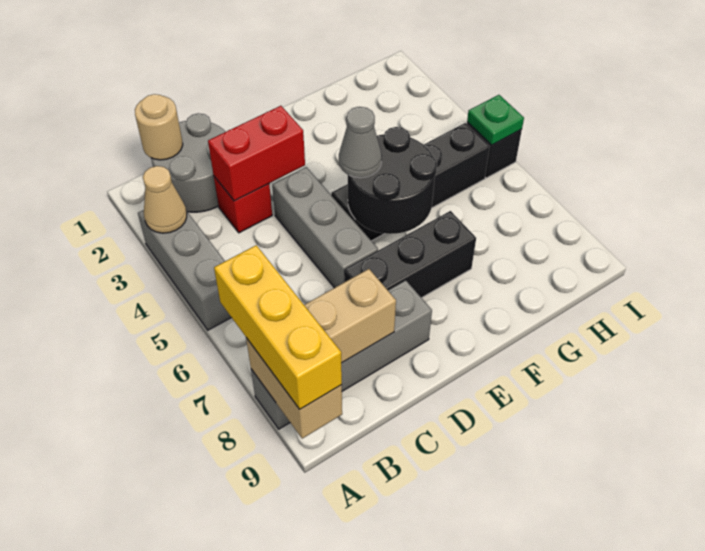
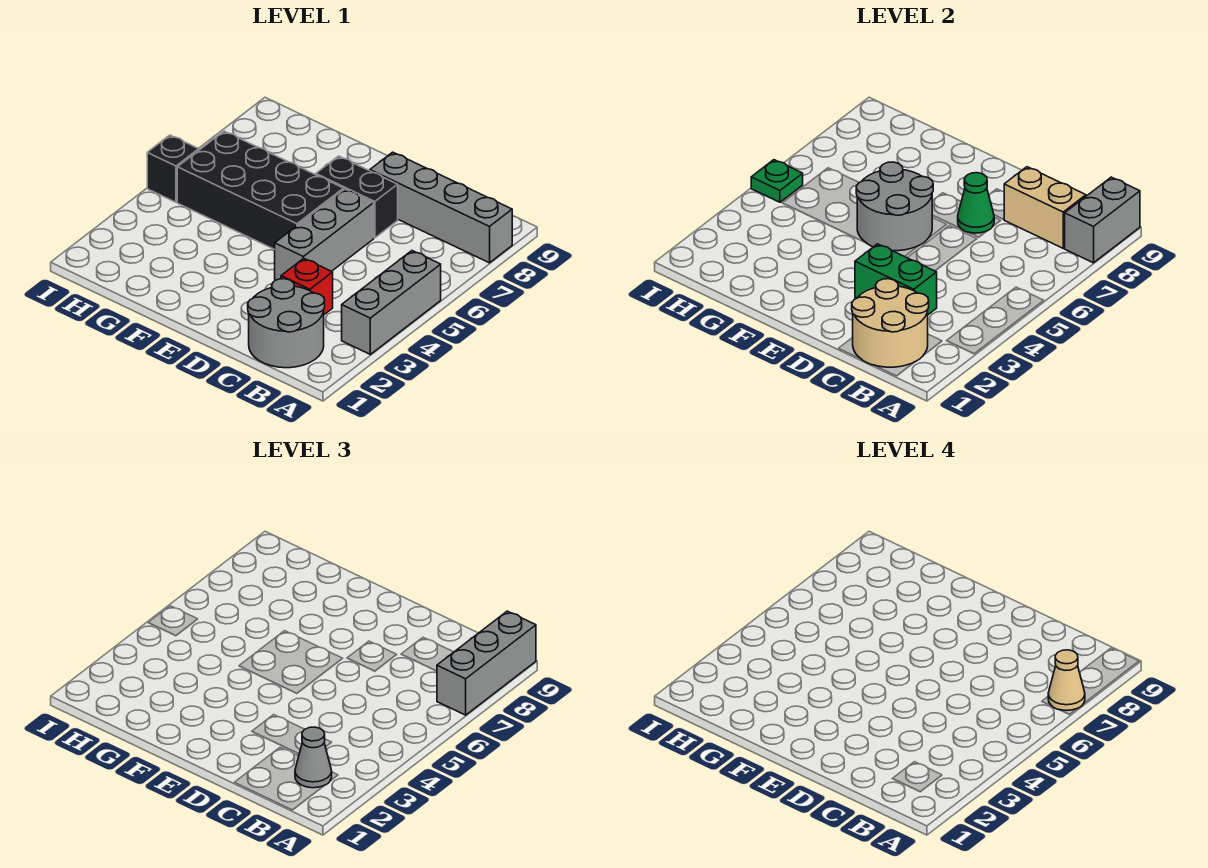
tan 1x1 cone [143,166,187,233] -> tan 1x1 cone moved to [1048,650,1085,710]
yellow 1x3 brick [214,245,342,409] -> grey 1x3 brick [437,611,536,715]
tan 1x2 brick [246,338,342,439] -> grey 1x2 brick [1064,177,1140,263]
tan 1x1 round brick [135,94,183,160] -> tan 2x2 round brick [852,279,929,367]
red 1x2 brick [208,106,305,201] -> green 1x2 brick [855,244,937,315]
black 1x3 brick [344,211,476,298] -> black 1x2 brick [316,156,398,238]
none -> green 1x1 cone [958,173,994,233]
black 1x4 brick [331,123,490,241] -> black 2x4 brick [177,131,344,250]
black 2x2 round brick [348,127,437,234] -> grey 2x2 round brick [856,162,933,251]
grey 1x1 cone [339,107,382,178] -> grey 1x1 cone moved to [295,727,332,788]

